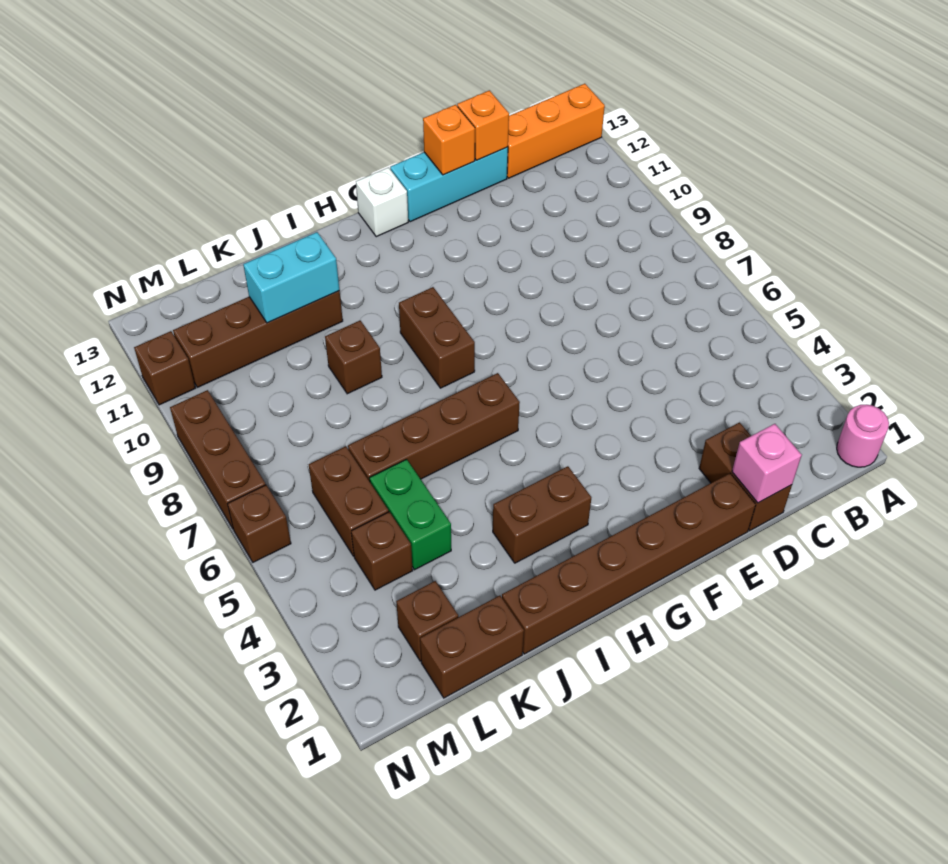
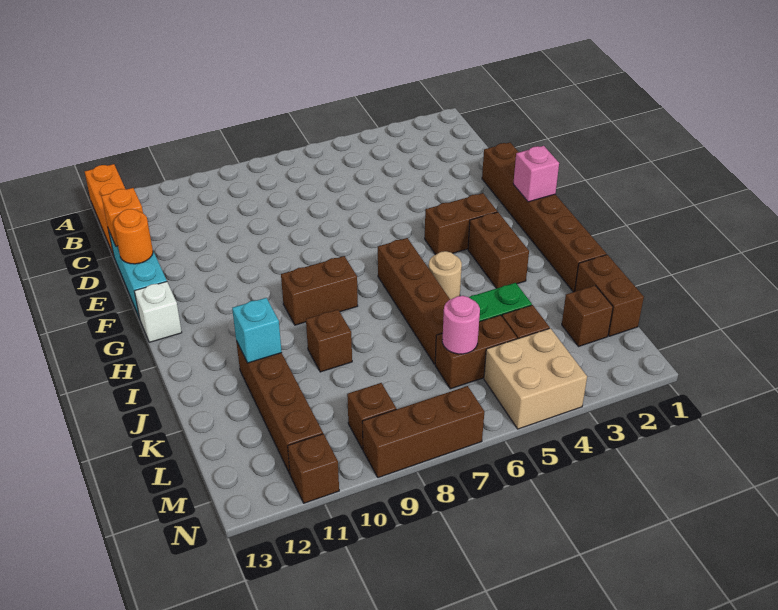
pink 1x1 round brick [837,405,889,467] -> pink 1x1 round brick moved to [442,296,480,354]
brown 1x2 brick [699,422,792,531] -> brown 1x2 brick moved to [425,193,497,255]
pink 1x1 brick [732,424,802,503] -> pink 1x1 brick moved to [513,146,559,202]
orange 1x1 brick [423,105,475,175] -> orange 1x1 round brick [113,209,153,264]
none -> tan 1x1 round brick [429,251,462,300]
cyan 1x2 brick [243,232,339,323] -> cyan 1x1 brick [232,298,282,363]
none -> tan 2x2 brick [484,328,587,429]
brown 1x1 brick [228,485,291,562] -> brown 1x1 brick moved to [347,383,396,450]

